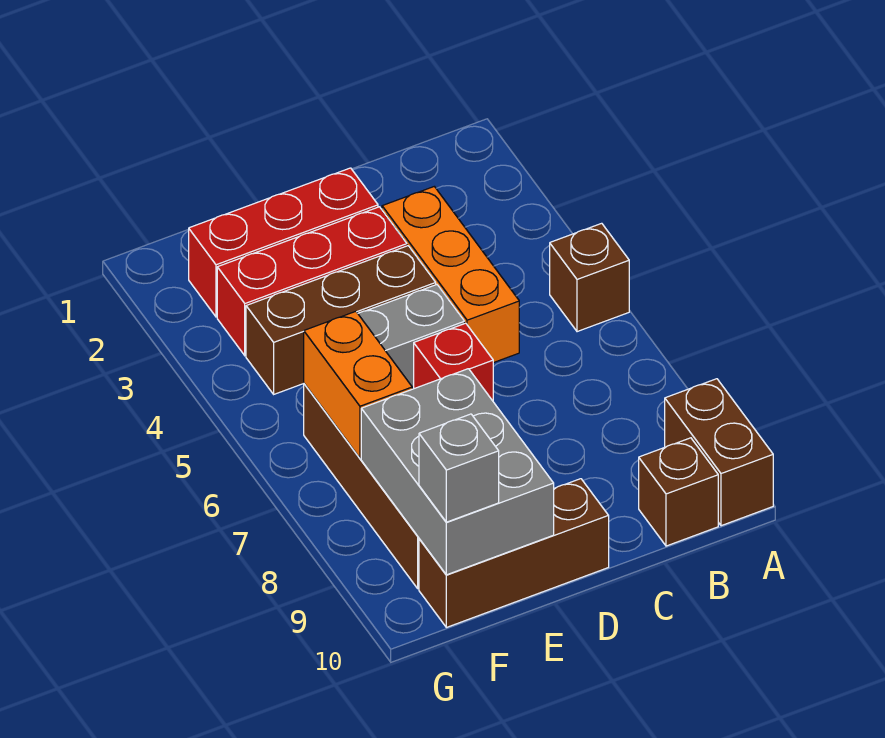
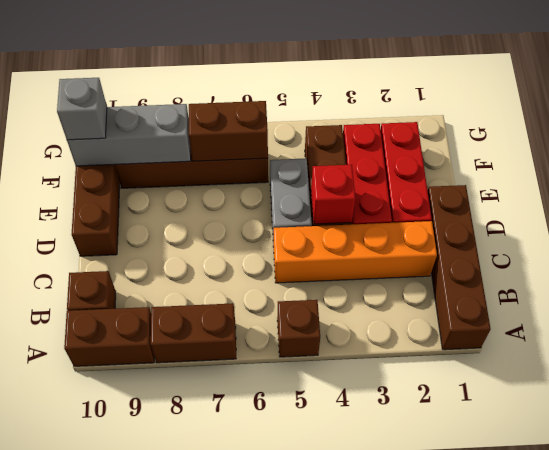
none -> brown 1x4 brick [428,185,491,350]
none -> brown 1x2 brick [151,303,236,363]
orange 1x3 brick [382,187,519,363] -> orange 1x4 brick [274,221,437,283]
red 1x1 brick [414,323,493,401] -> red 1x1 brick moved to [311,165,355,224]
grey 2x3 brick [361,369,554,575] -> grey 1x3 brick [67,104,191,166]
orange 1x2 brick [304,311,412,458] -> brown 1x2 brick [189,101,268,161]

